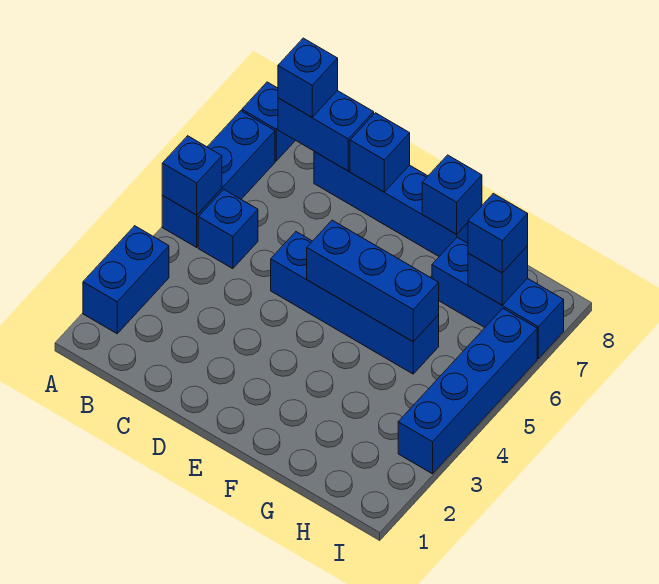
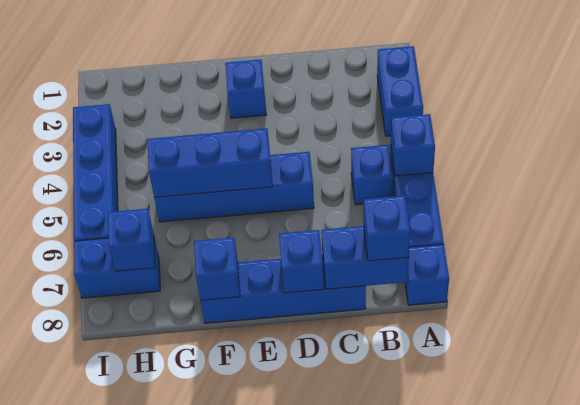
blue 1x3 brick [432,237,564,359] -> blue 1x2 brick [74,237,160,298]
blue 1x1 brick [468,194,528,273] -> blue 1x1 brick moved to [225,60,266,118]

